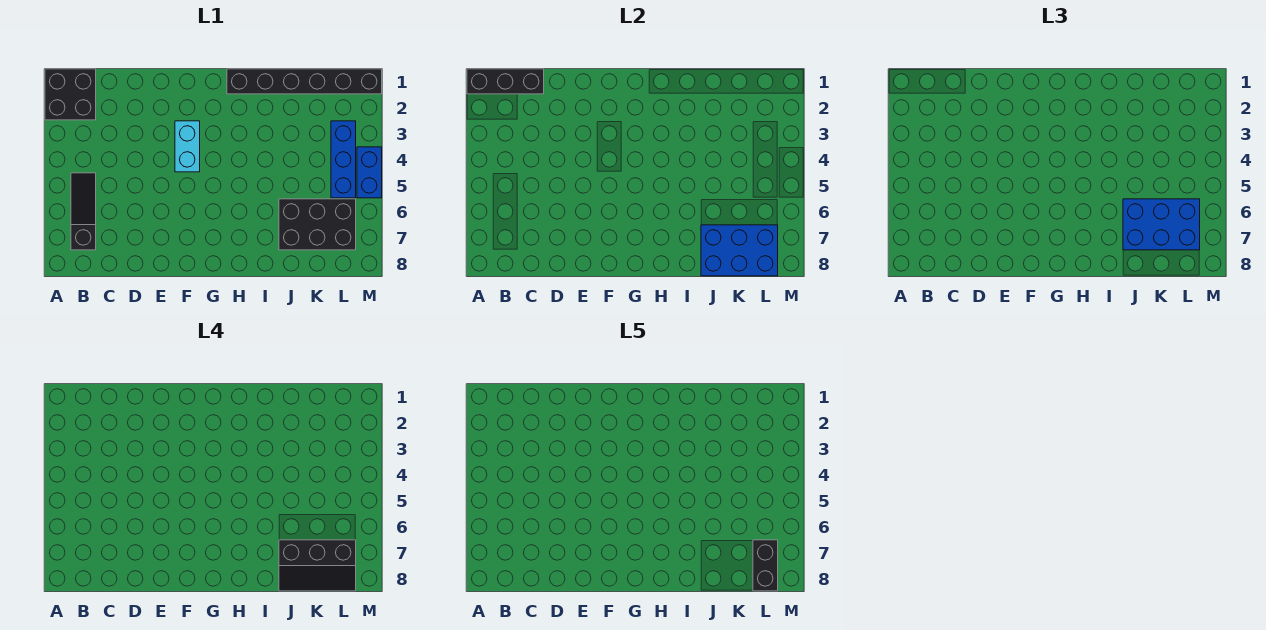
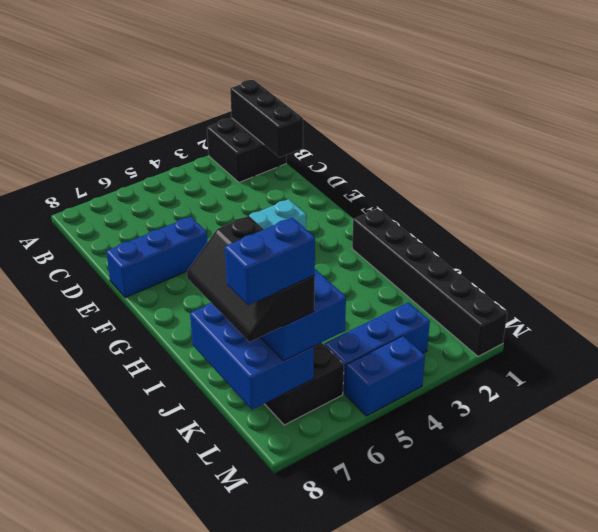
black 1x3 slope [71,173,96,250] -> none
none -> blue 1x3 brick [106,216,208,298]
black 1x2 brick [753,540,778,591] -> blue 1x2 brick [225,218,315,305]

